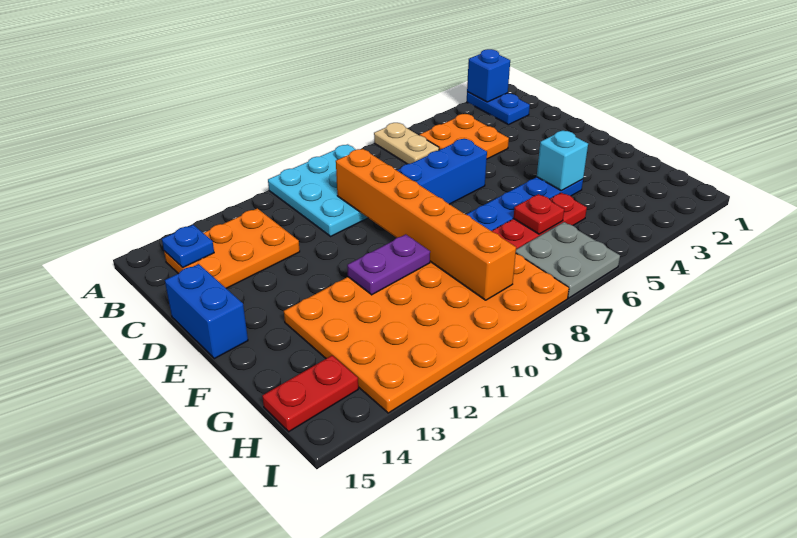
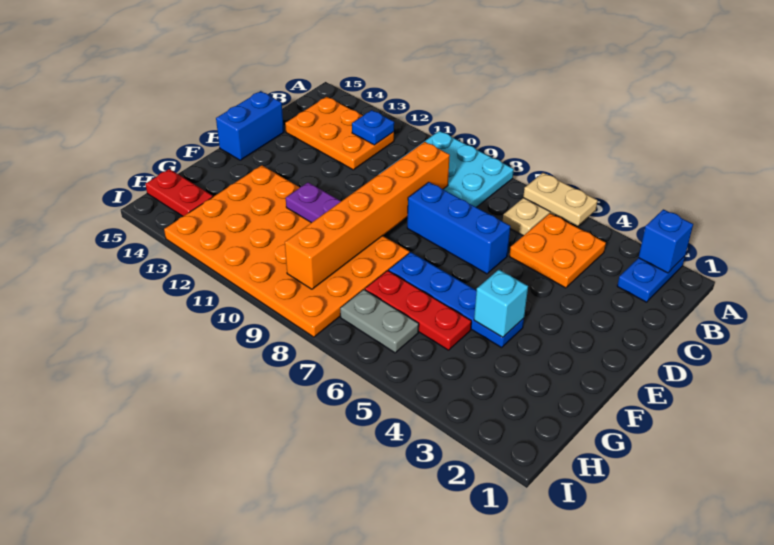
none -> tan 1x2 plate [523,173,598,226]
blue 1x1 plate [162,225,214,268] -> blue 1x1 plate moved to [352,110,394,145]
red 1x1 plate [513,194,564,234] -> none
grey 2x2 plate [516,222,620,298] -> grey 1x2 plate [340,289,419,353]

